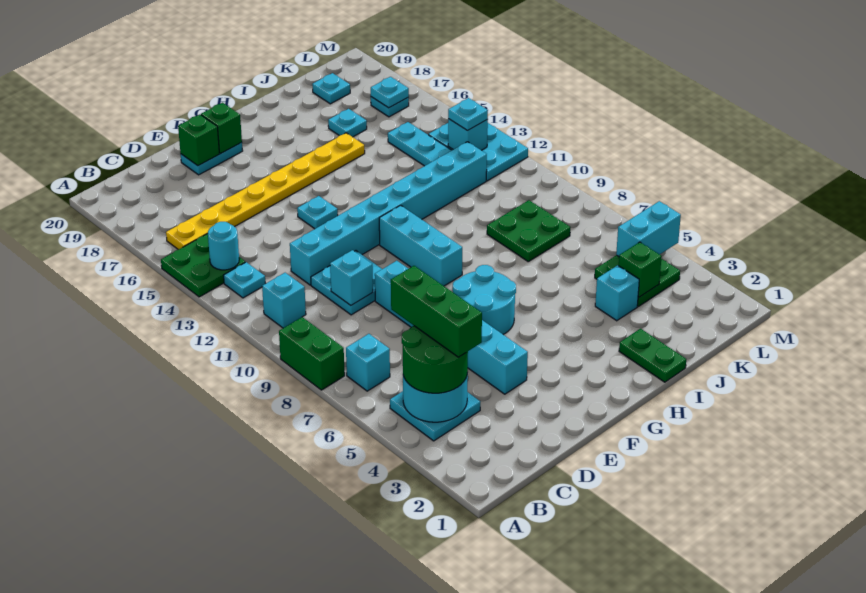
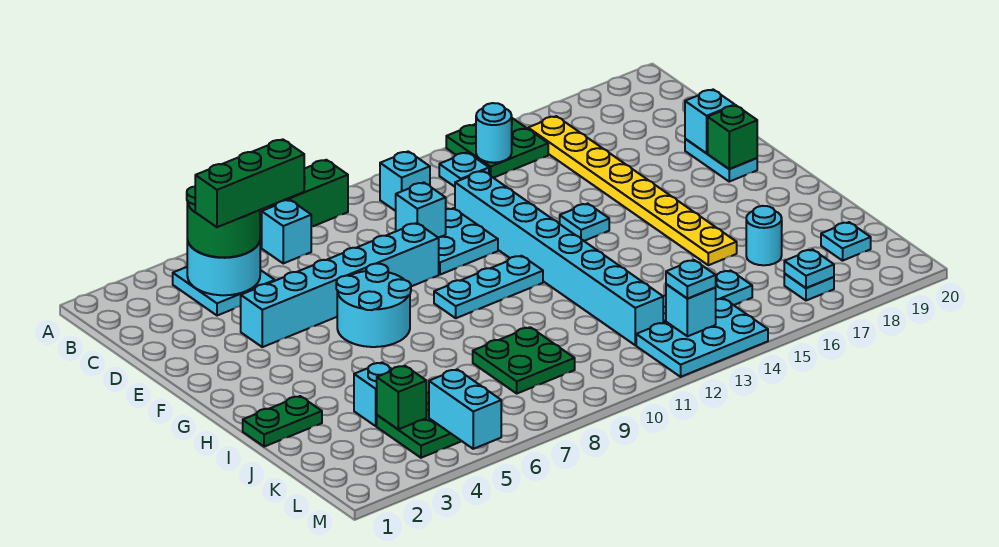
green 1x1 brick [178,115,219,166] -> cyan 1x1 brick [685,90,735,153]
cyan 1x3 brick [379,205,462,286] -> cyan 1x3 plate [434,256,543,318]
cyan 1x1 plate [328,109,367,137] -> cyan 1x1 round brick [746,206,782,265]

